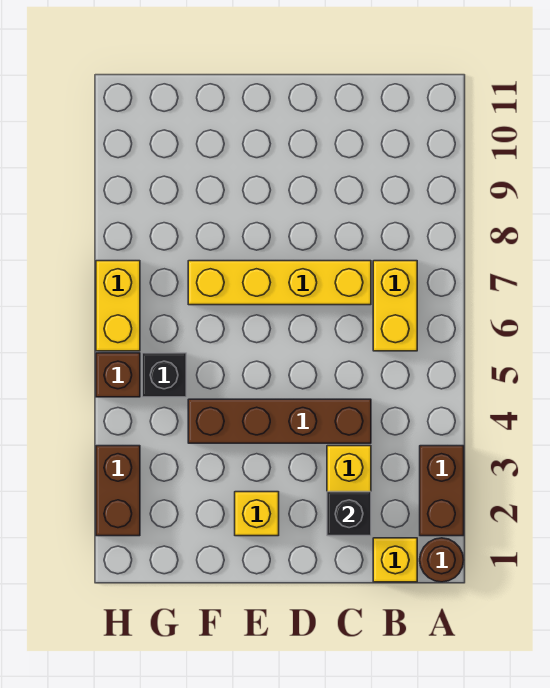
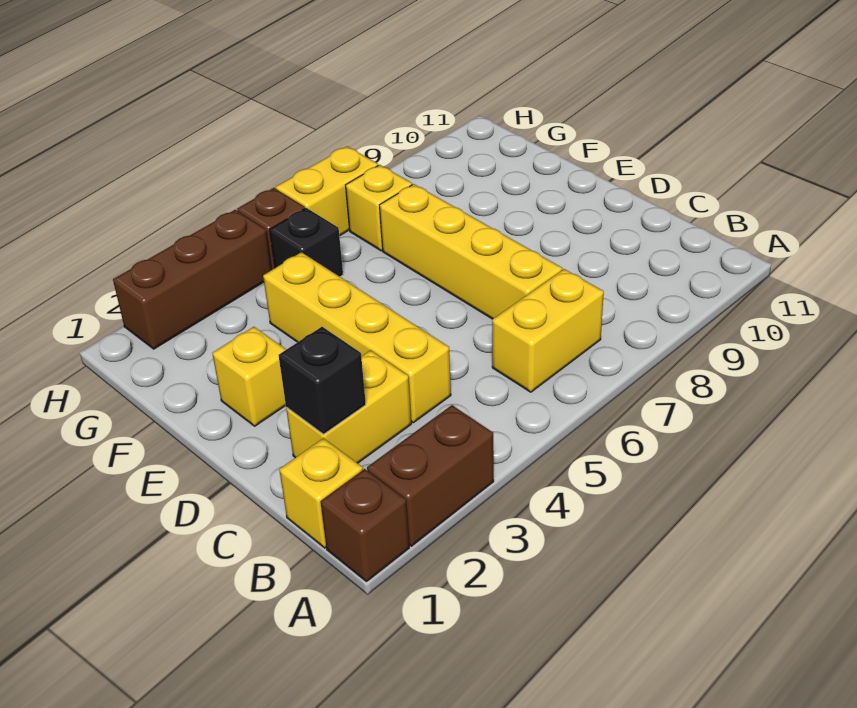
brown 1x1 round brick [420,538,464,582] -> brown 1x1 brick [321,469,409,582]
brown 1x4 brick [188,399,371,443] -> yellow 1x4 brick [263,252,451,423]
none -> yellow 1x1 brick [346,165,412,251]
brown 1x2 brick [96,446,140,536] -> brown 1x3 brick [113,210,272,349]

